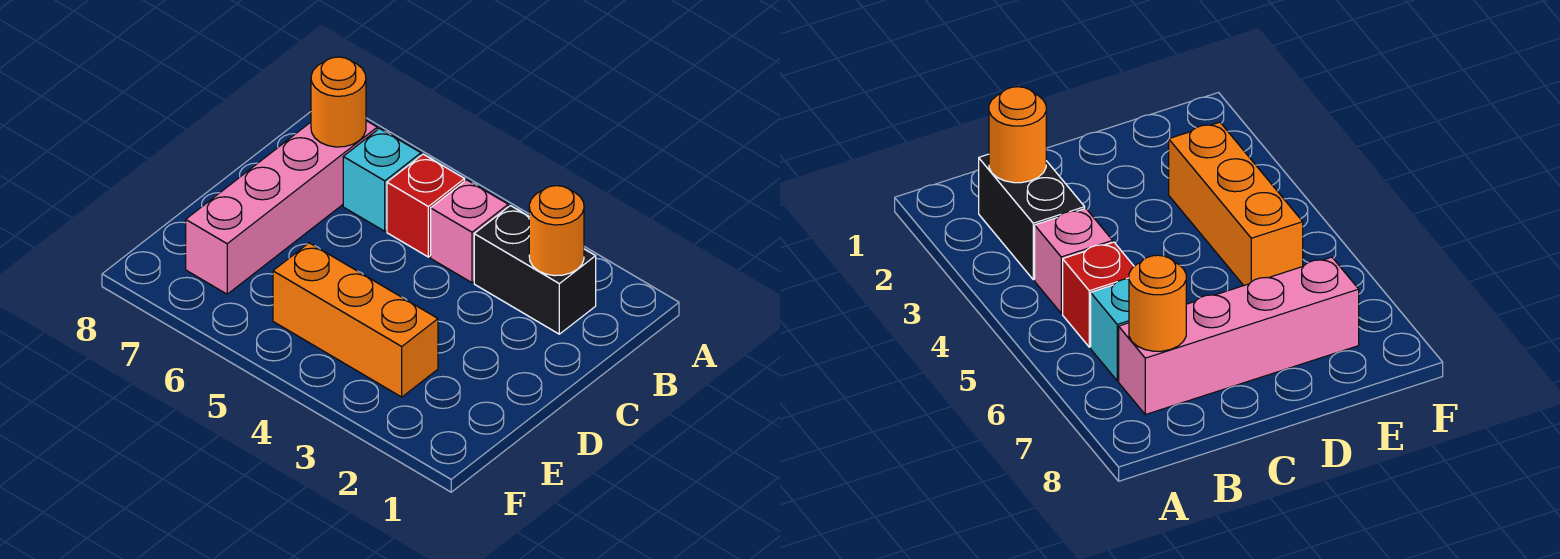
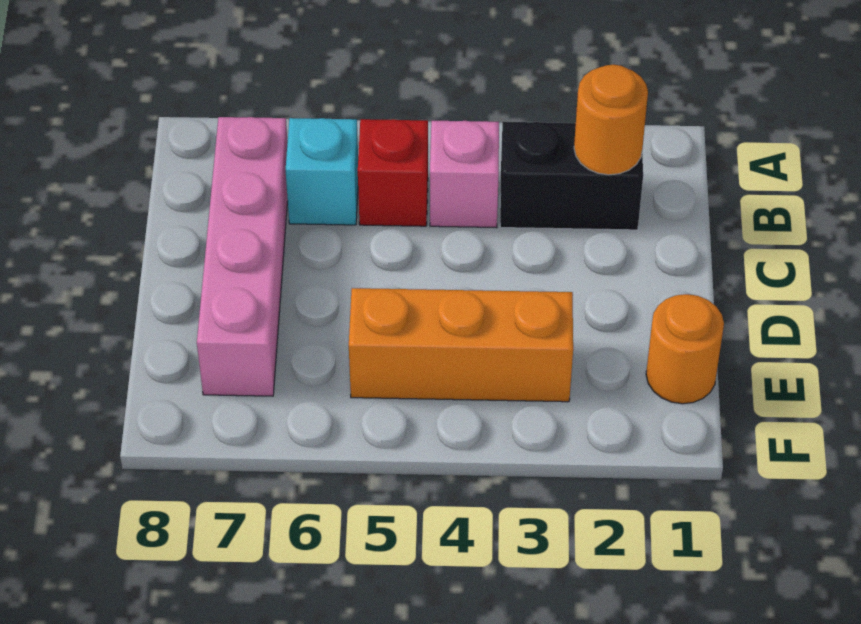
orange 1x1 round brick [311,57,366,147] -> orange 1x1 round brick moved to [646,294,724,404]

